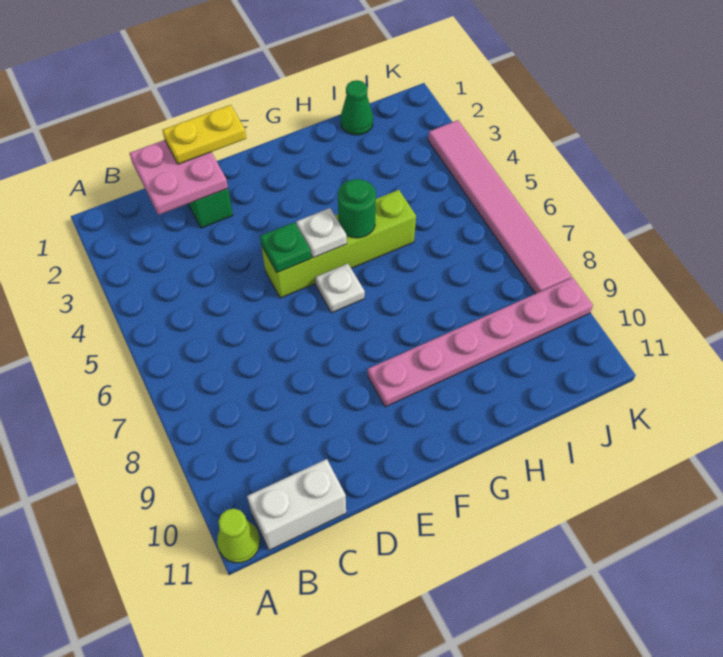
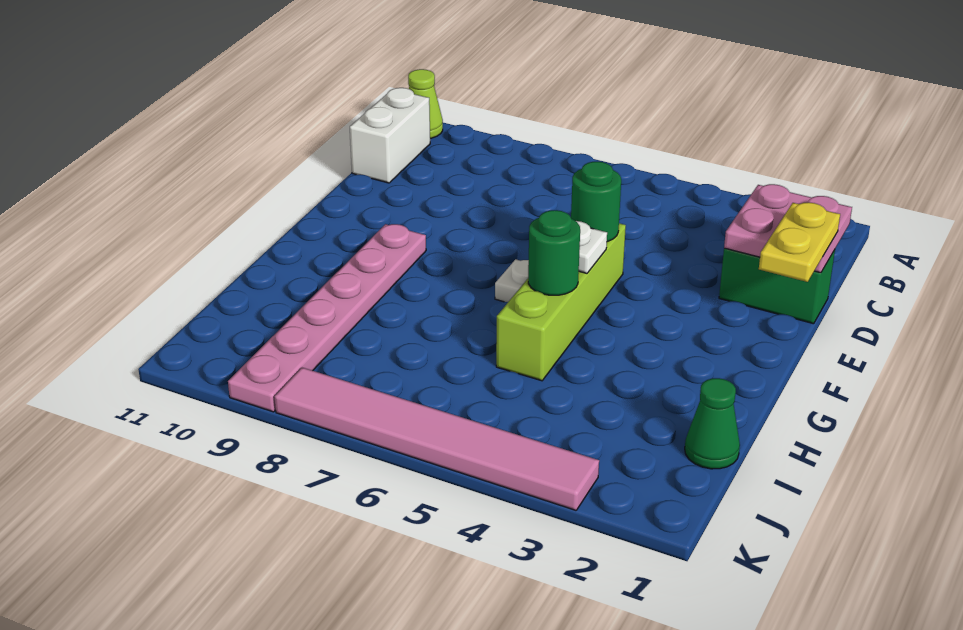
green 1x1 plate [260,222,311,273] -> green 1x1 round brick [571,162,621,242]

